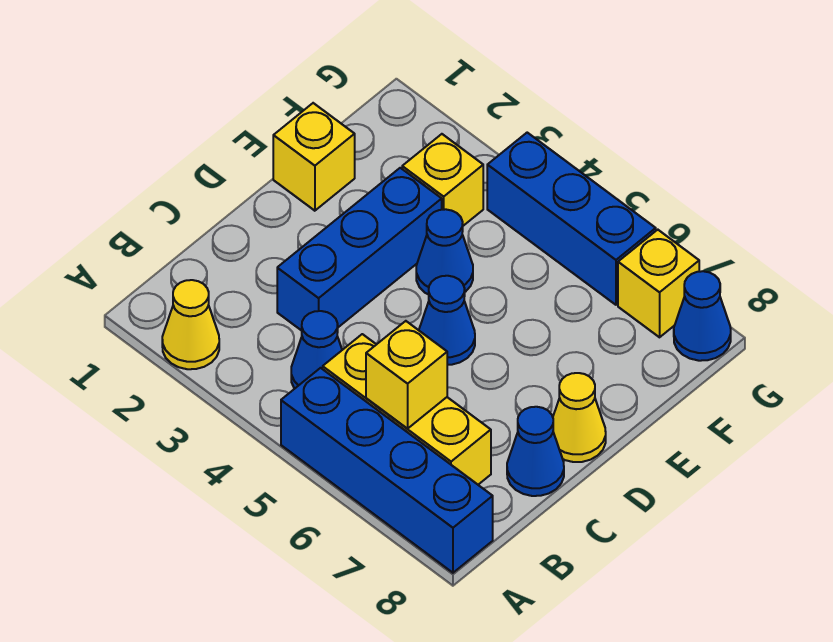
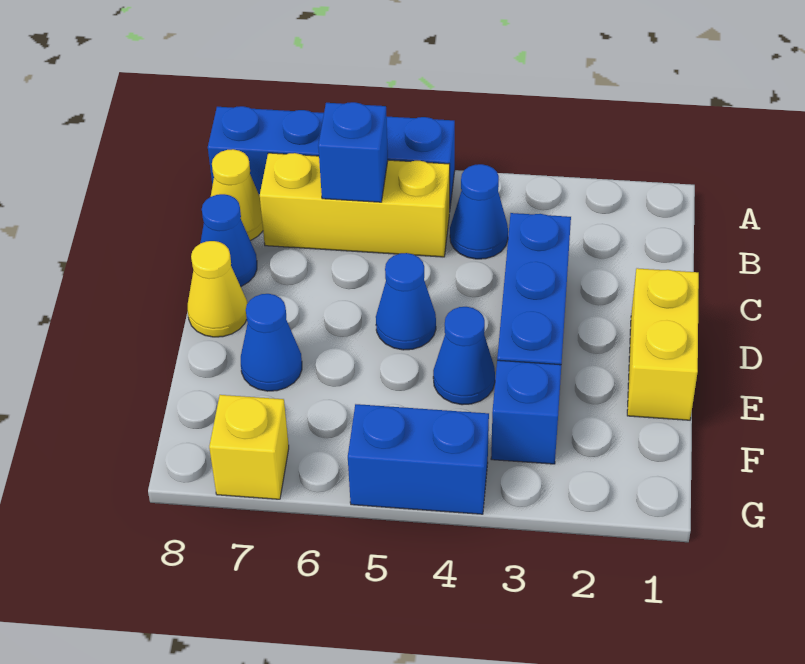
yellow 1x1 cone [162,280,219,369] -> yellow 1x1 cone moved to [211,149,263,241]
yellow 1x1 brick [366,321,447,429] -> blue 1x1 brick [318,102,388,202]
yellow 1x1 brick [273,103,355,211] -> yellow 1x2 brick [627,268,699,420]
yellow 1x1 brick [402,134,483,226] -> blue 1x1 brick [491,360,561,464]
blue 1x3 brick [487,133,656,305] -> blue 1x2 brick [348,404,489,514]
blue 1x1 cone [674,271,731,361] -> blue 1x1 cone moved to [241,294,302,391]

